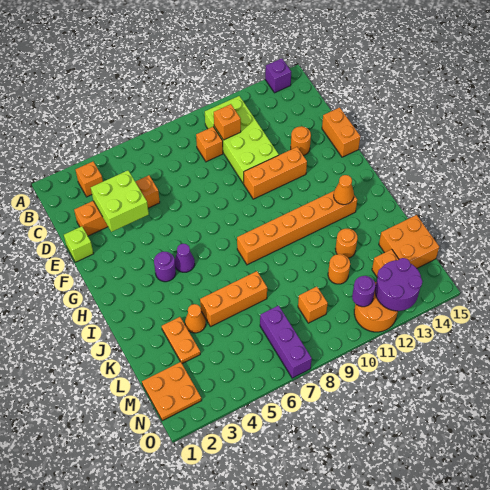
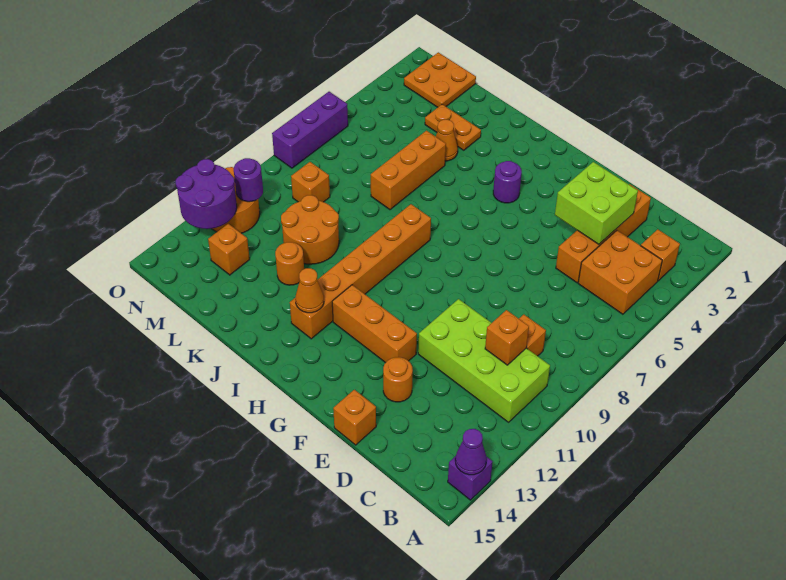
lime 1x1 brick [64,226,94,262] -> none
orange 1x2 brick [322,107,360,157] -> orange 1x1 brick [333,390,376,445]
orange 1x3 brick [244,147,307,199] -> orange 1x3 brick turned to [332,285,417,363]
purple 1x1 cone [175,244,195,272] -> purple 1x1 cone moved to [455,429,487,475]
orange 1x1 round brick [328,254,350,284] -> orange 2x2 round brick [281,195,339,264]
orange 2x2 brick [379,215,439,268] -> orange 2x2 brick moved to [578,230,662,314]
purple 1x3 brick [260,306,312,378] -> purple 1x3 brick turned to [272,92,348,168]

